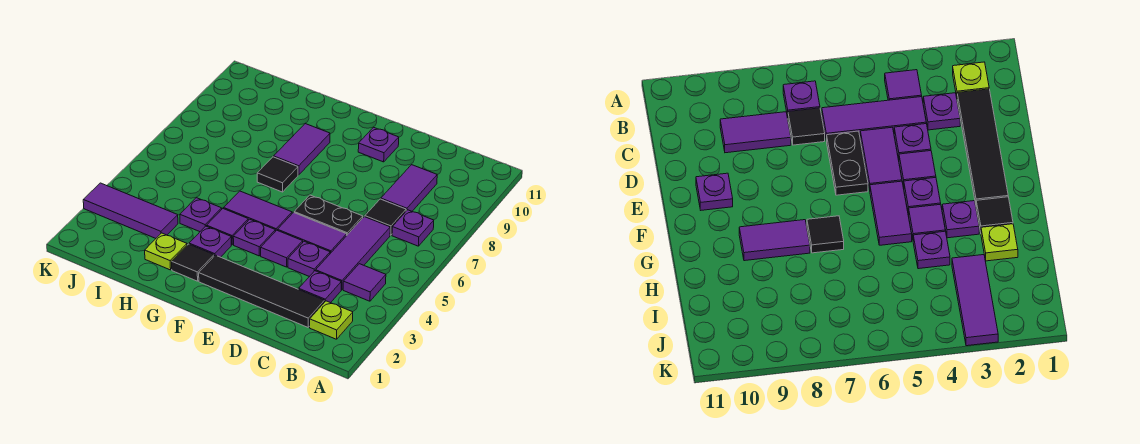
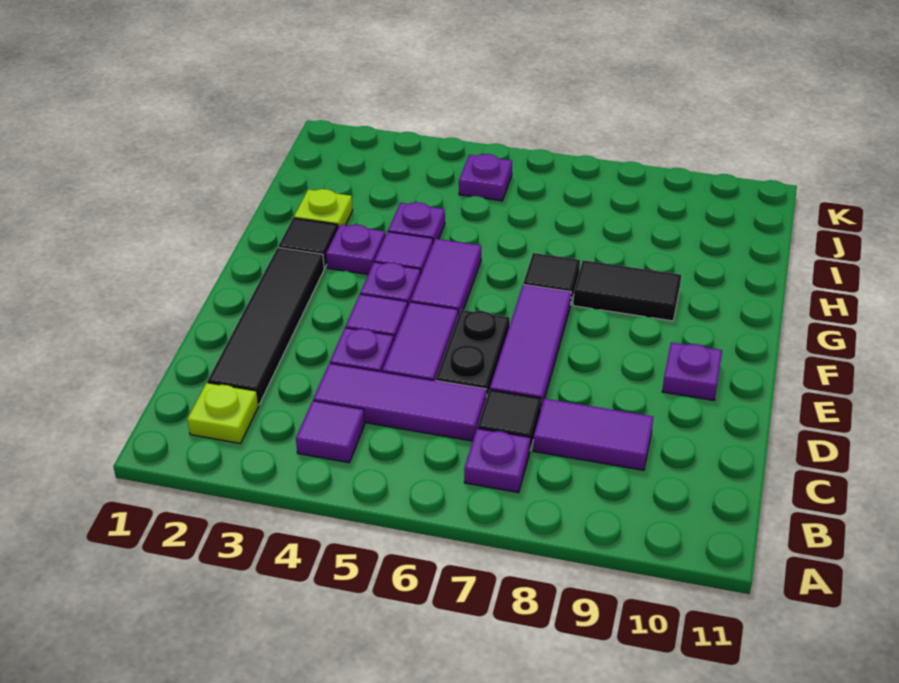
purple 1x1 plate [299,271,341,303] -> purple 1x1 plate moved to [459,154,512,201]
purple 1x2 tile [274,124,330,175] -> black 1x2 tile [573,260,681,321]
purple 1x3 tile [83,183,178,238] -> purple 1x3 tile moved to [490,285,571,408]

